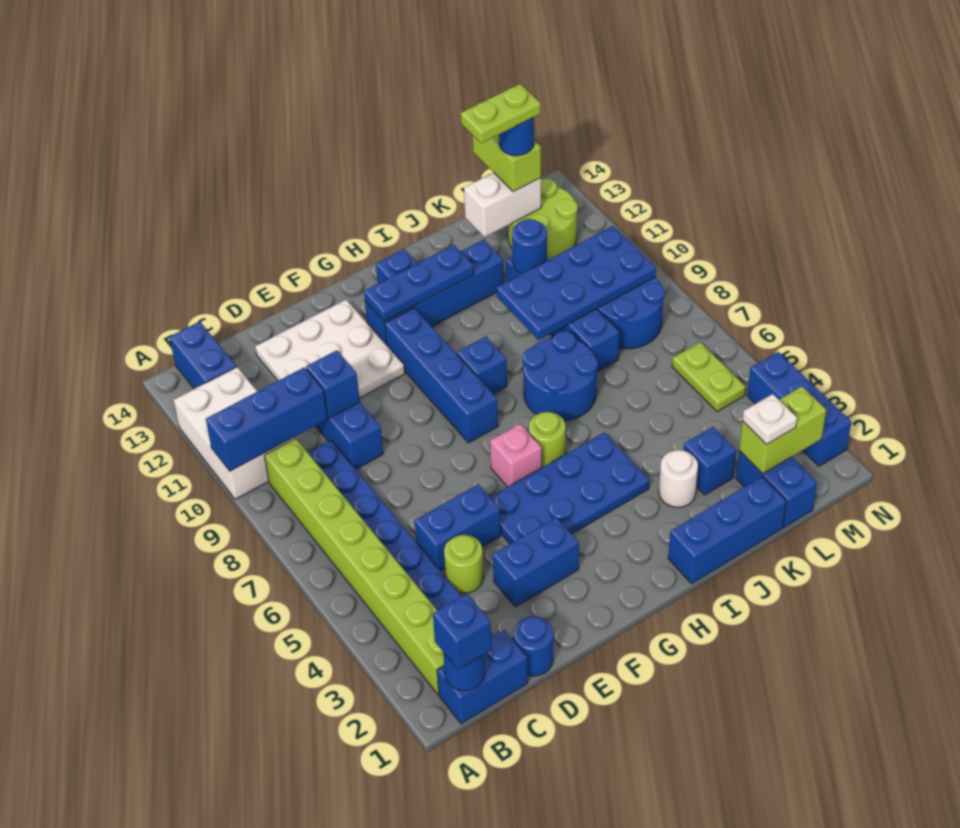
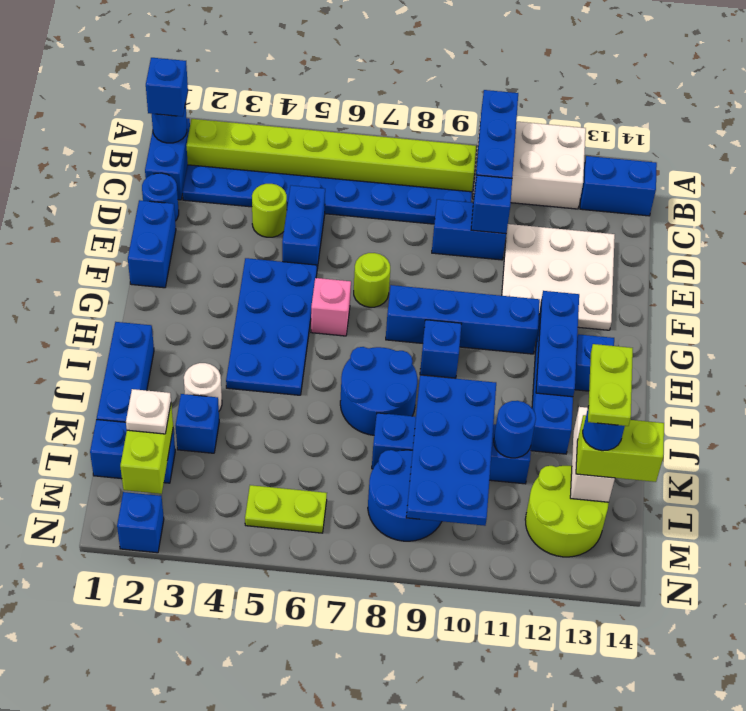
blue 1x2 brick [493,517,579,607] -> blue 1x2 brick moved to [128,200,176,288]
lime 1x1 round brick [529,412,566,467] -> lime 1x1 round brick moved to [354,253,390,307]
blue 1x3 brick [747,352,851,466] -> blue 1x1 brick [117,492,164,553]

